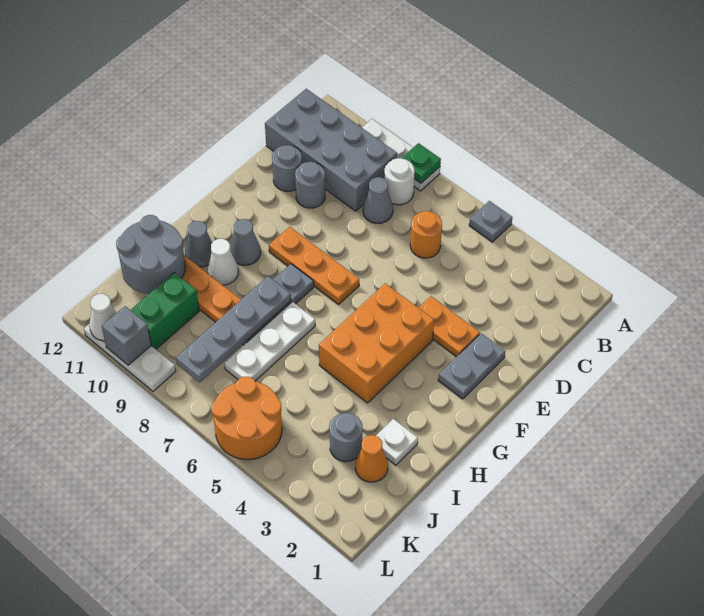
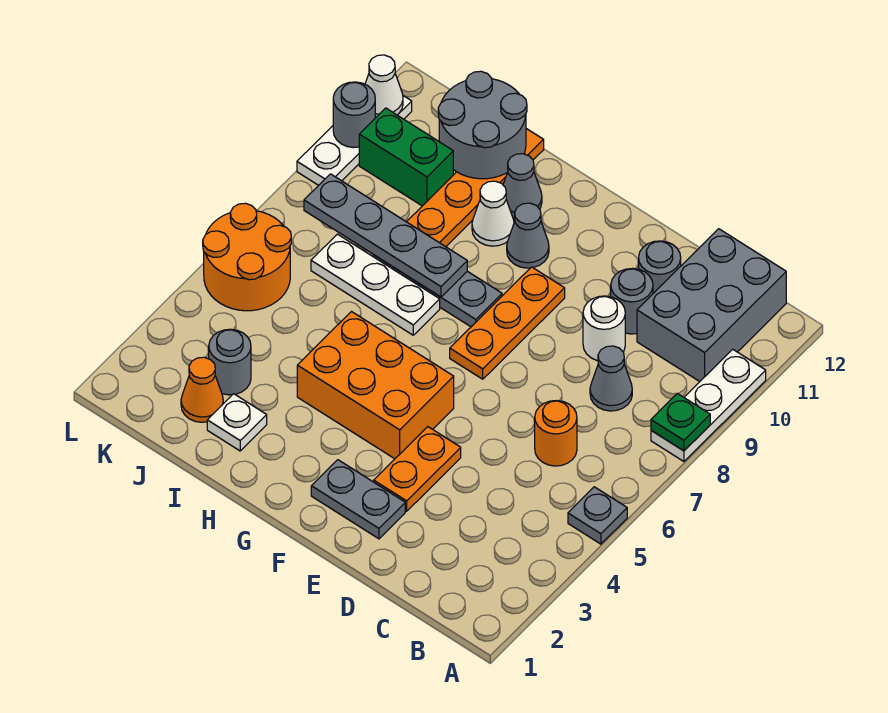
white 1x1 round brick [384,158,415,205] -> white 1x1 round brick moved to [583,296,625,361]
grey 2x4 brick [265,89,397,211] -> grey 2x3 brick [637,229,786,382]
grey 1x1 brick [102,306,151,365] -> grey 1x1 round brick [333,82,375,148]

